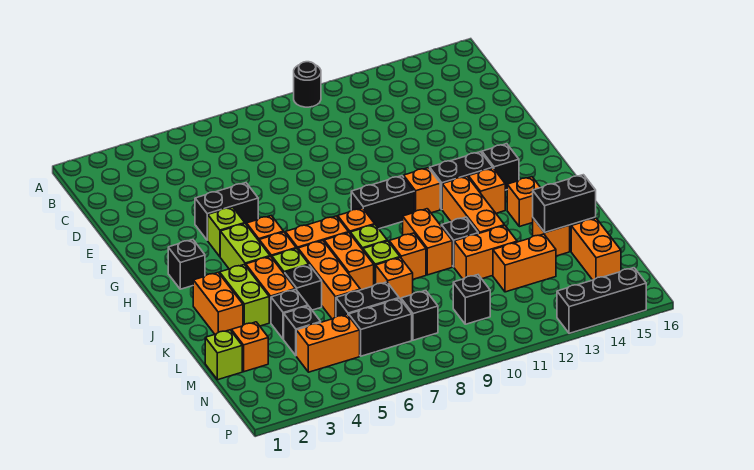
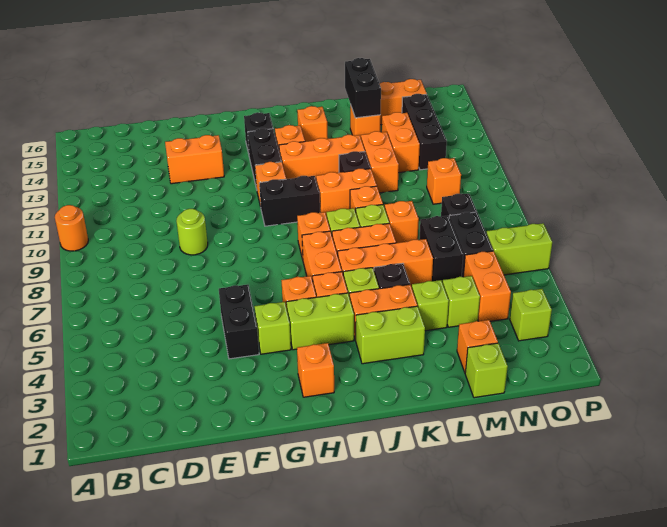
black 1x1 round brick [294,62,321,107] -> orange 1x1 round brick [55,205,88,251]
none -> lime 1x1 round brick [176,209,208,255]
black 1x1 brick [168,240,205,289] -> orange 1x1 brick [297,343,334,397]
black 1x2 brick [351,176,414,229] -> black 1x2 brick turned to [259,176,320,226]
orange 1x2 brick [193,273,243,334] -> orange 1x2 brick moved to [165,135,224,184]
black 1x1 brick [271,289,308,339] -> lime 1x1 brick [412,280,449,331]
black 1x1 brick [284,306,321,355] -> lime 1x1 brick [443,276,480,327]
black 1x1 brick [453,275,490,324] -> orange 1x1 brick [427,158,461,204]
none -> lime 1x1 brick [510,289,552,341]
none -> lime 1x2 brick [486,223,552,275]
black 1x3 brick [557,268,646,333] -> black 1x3 brick moved to [402,94,447,170]

